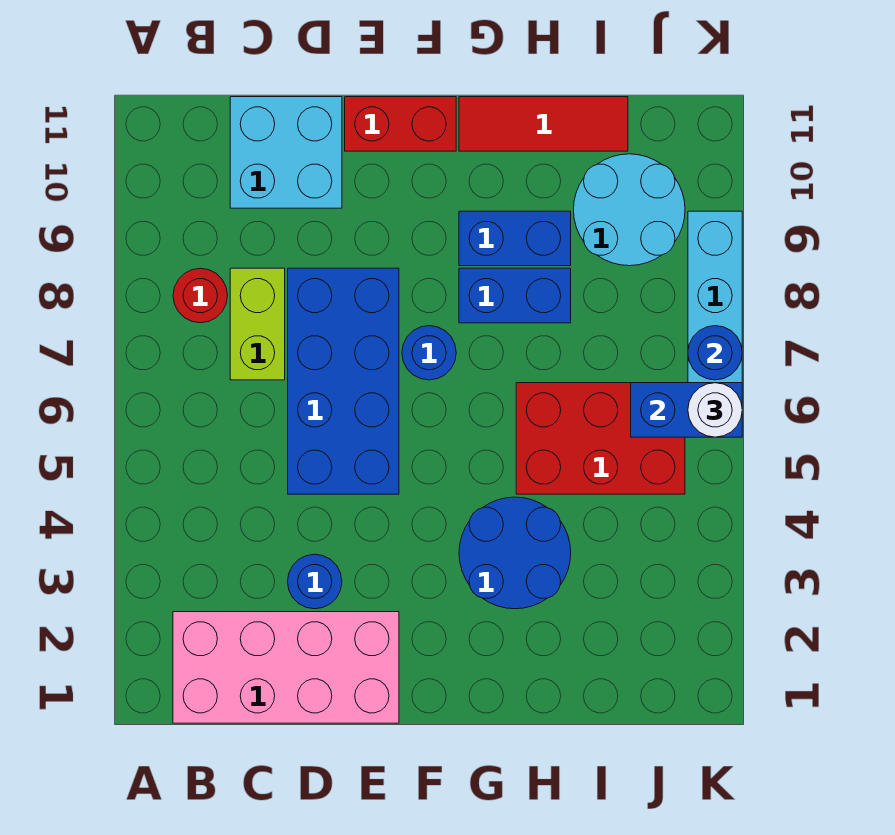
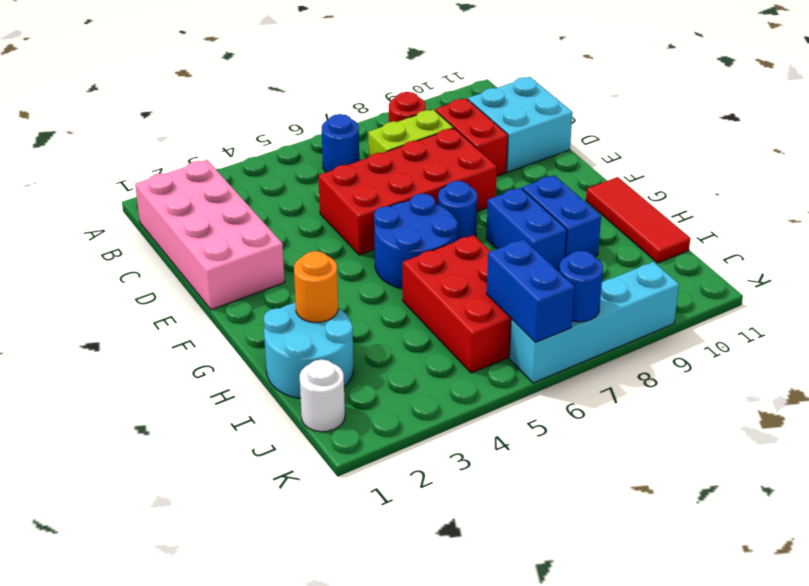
blue 1x1 round brick [288,554,342,609] -> blue 1x1 round brick moved to [322,114,359,172]
blue 2x4 brick [288,268,399,494] -> red 2x4 brick [319,128,497,255]
red 1x2 brick [345,97,456,151] -> red 1x2 brick moved to [435,99,508,176]
blue 2x2 round brick [459,497,571,609] -> blue 2x2 round brick moved to [374,194,458,289]
none -> orange 1x1 round brick [294,251,338,323]
cyan 2x2 round brick [574,154,685,266] -> cyan 2x2 round brick moved to [264,303,353,398]
white 1x1 round brick [688,383,742,437] -> white 1x1 round brick moved to [300,359,345,432]

